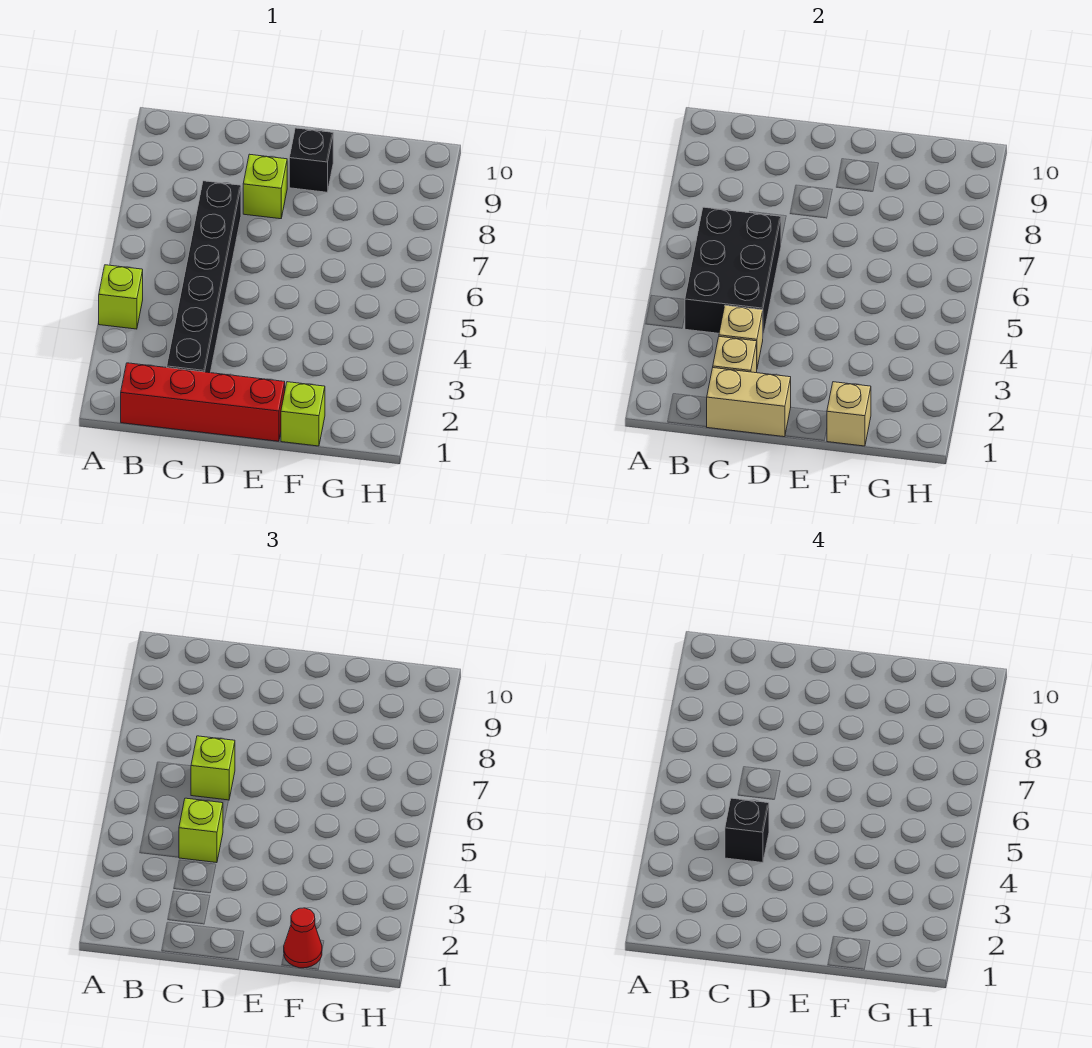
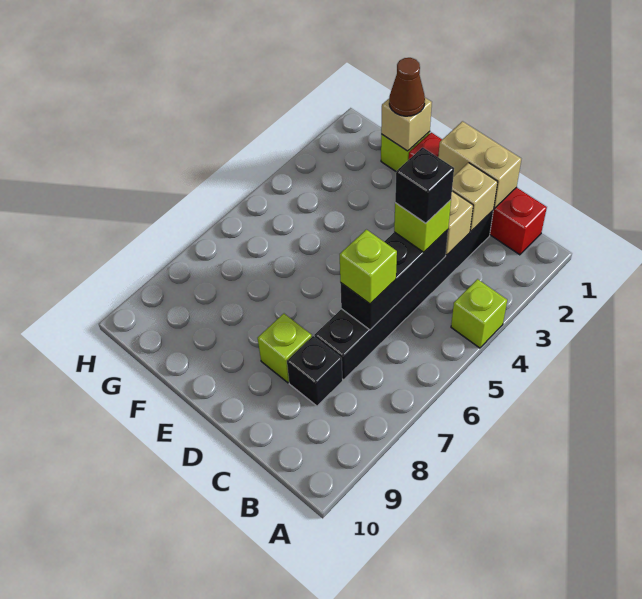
black 2x3 brick [685,207,781,337] -> black 1x3 brick [340,230,448,330]
black 1x1 brick [289,128,333,192] -> black 1x1 brick moved to [287,336,343,406]
red 1x1 cone [284,908,322,968] -> brown 1x1 cone [389,58,425,116]

